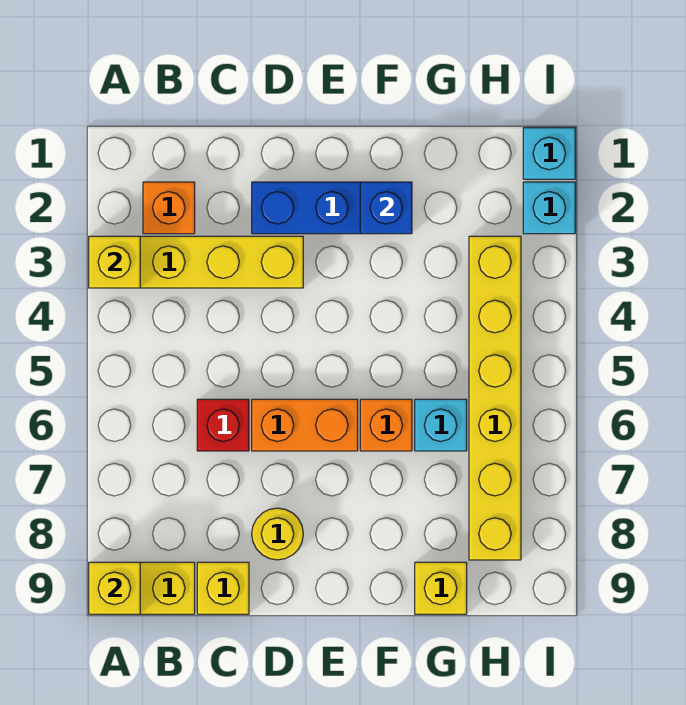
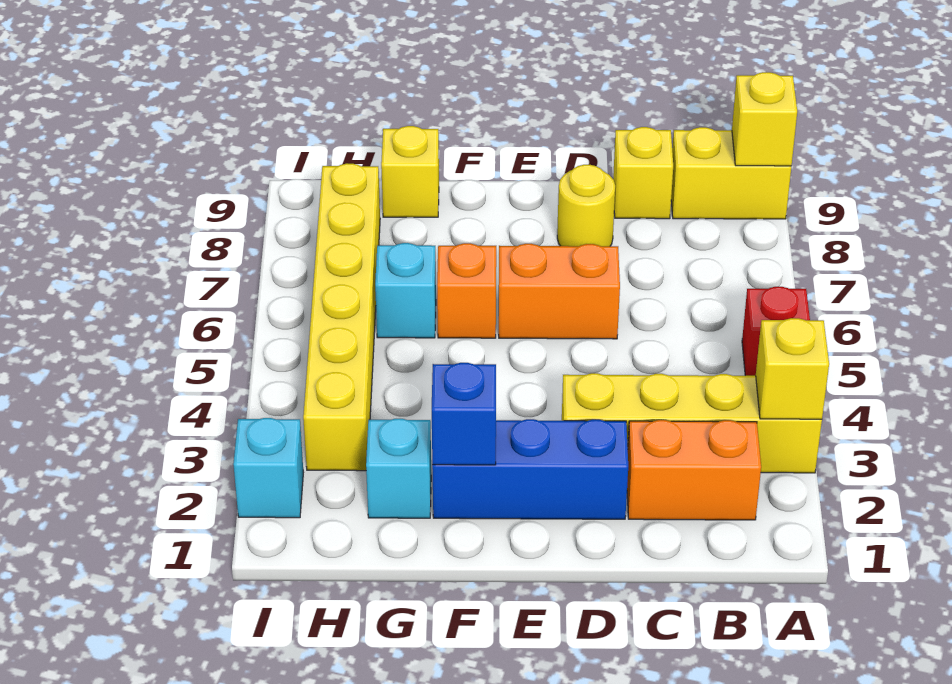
orange 1x1 brick [143,182,195,234] -> orange 1x2 brick [627,420,761,520]
red 1x1 brick [197,399,249,451] -> red 1x1 brick moved to [742,287,810,376]
cyan 1x1 brick [523,128,575,179] -> cyan 1x1 brick moved to [366,419,431,518]

